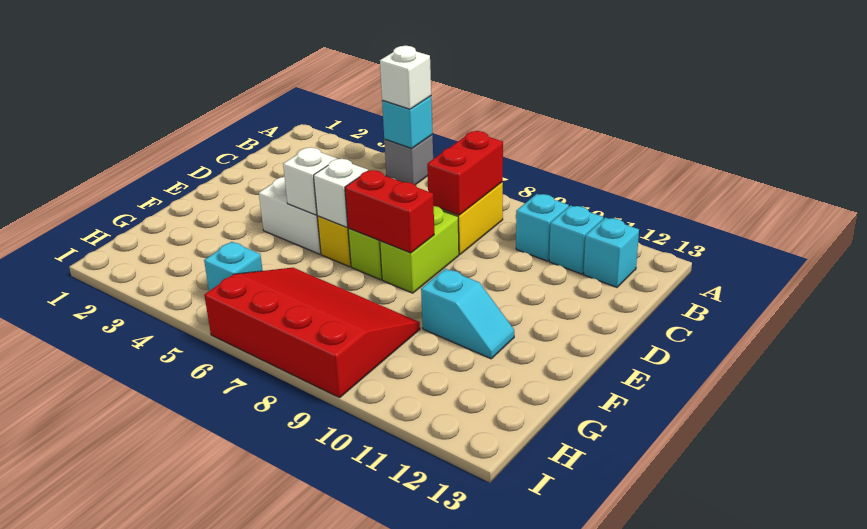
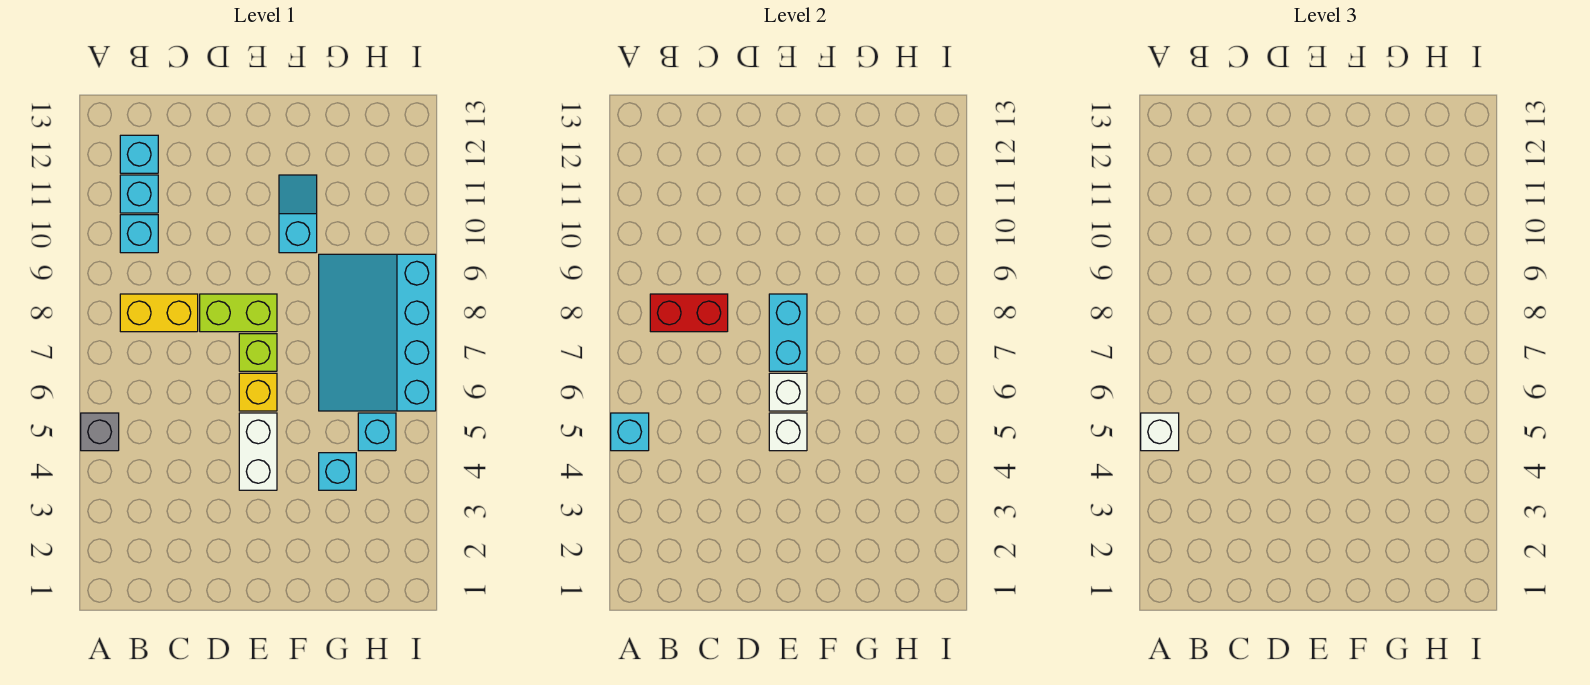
red 1x2 brick [345,170,434,253] -> cyan 1x2 brick [769,294,807,371]
none -> cyan 1x1 brick [319,453,356,490]
red 3x4 slope [204,268,420,398] -> cyan 3x4 slope [319,254,436,411]

